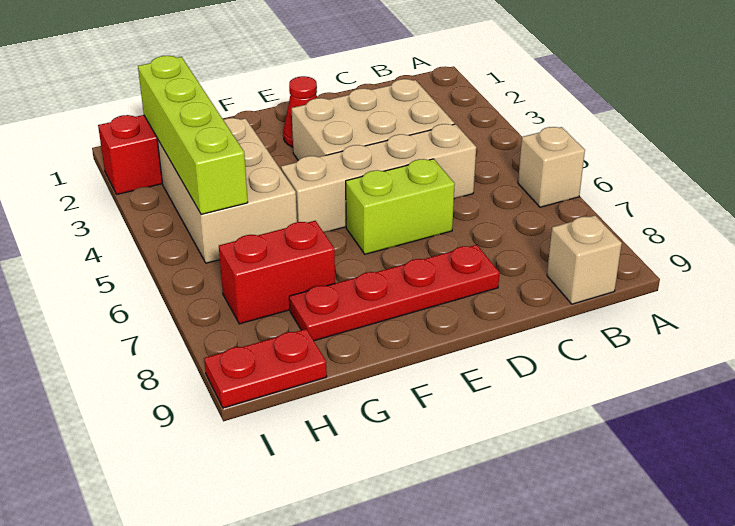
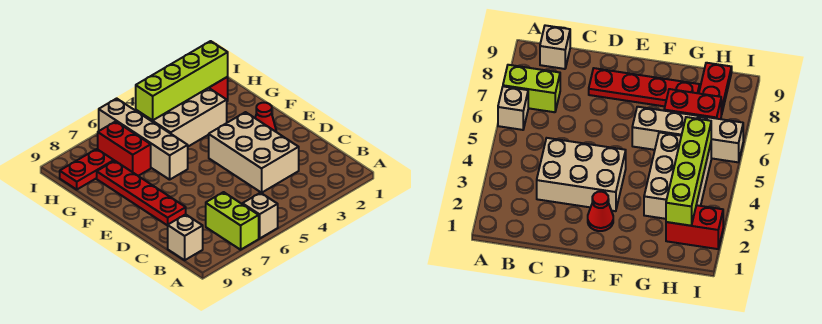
tan 1x4 brick [281,124,476,232] -> tan 1x4 brick moved to [99,98,188,180]
lime 1x2 brick [346,159,455,254] -> lime 1x2 brick moved to [206,192,259,250]
red 1x2 plate [204,329,327,408] -> red 1x2 plate turned to [60,149,114,189]

